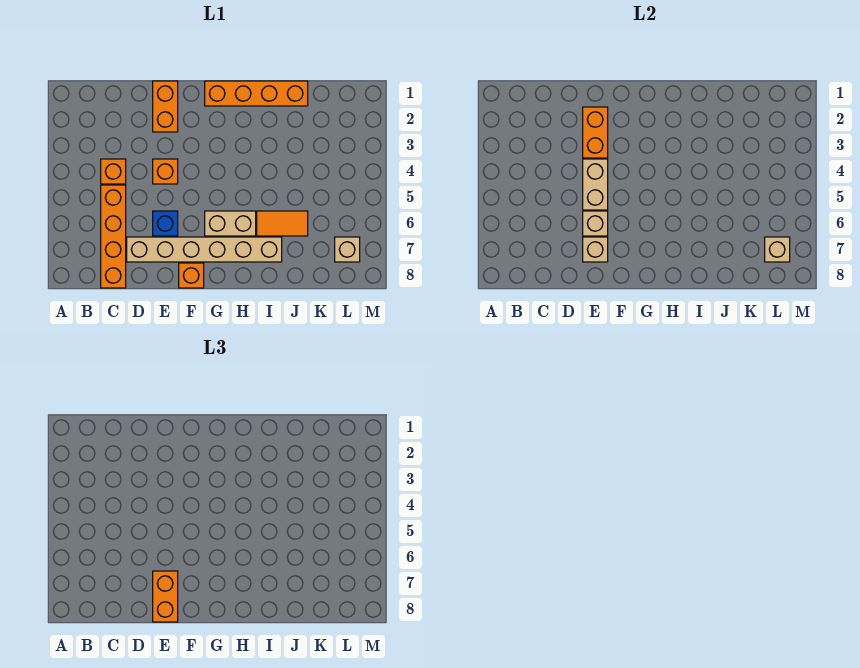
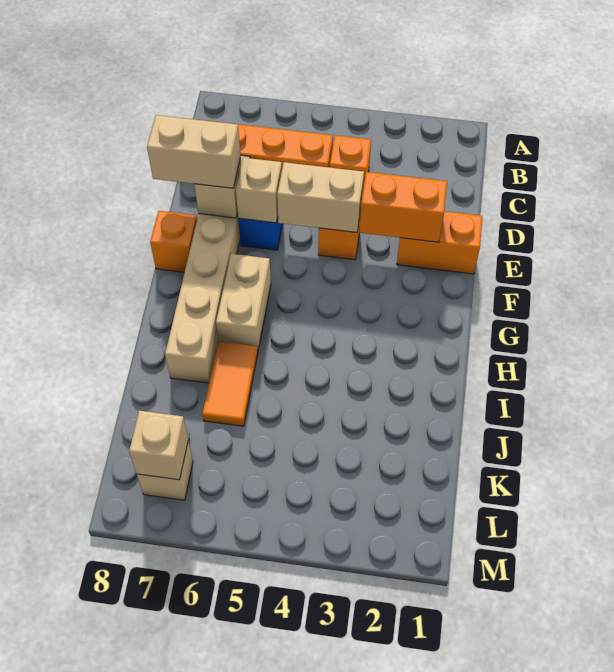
orange 1x2 brick [153,571,178,622] -> tan 1x2 brick [147,115,241,188]
orange 1x4 brick [205,81,308,106] -> none

